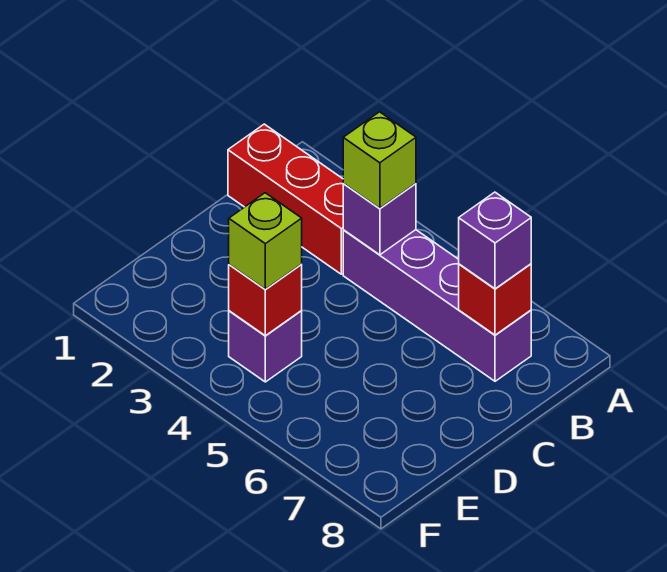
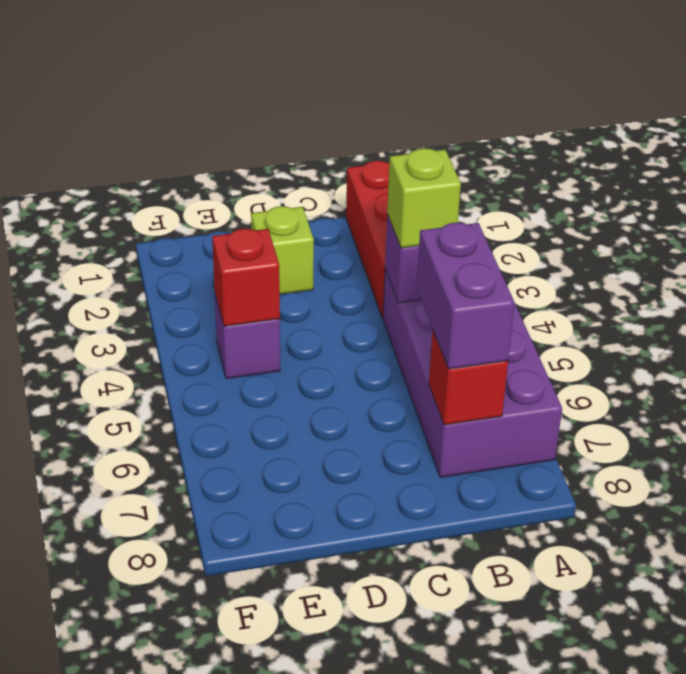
purple 1x4 brick [343,230,531,381] -> purple 2x4 brick [383,269,562,477]
purple 1x1 brick [459,192,531,289] -> purple 1x2 brick [417,223,515,369]
lime 1x1 brick [229,193,302,289] -> lime 1x1 brick moved to [251,206,314,294]

